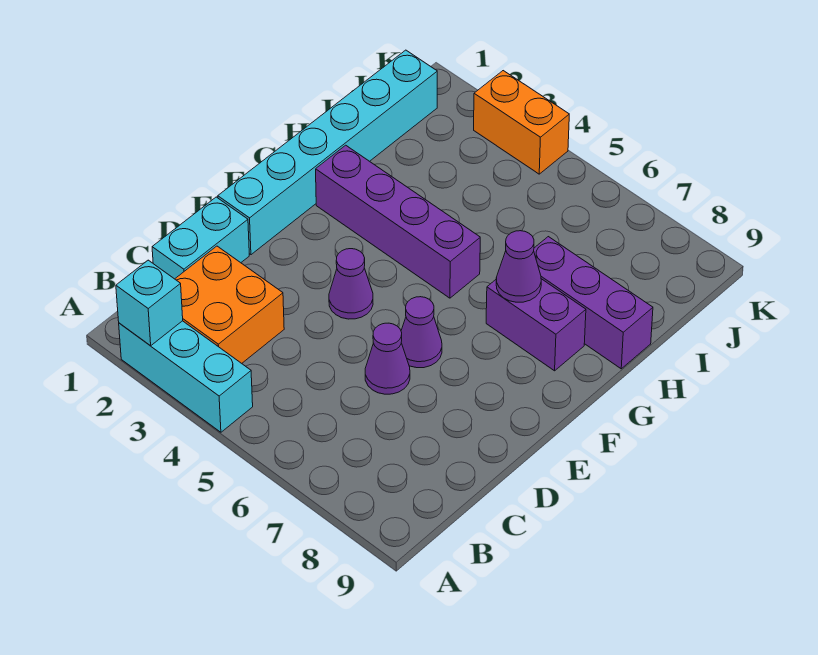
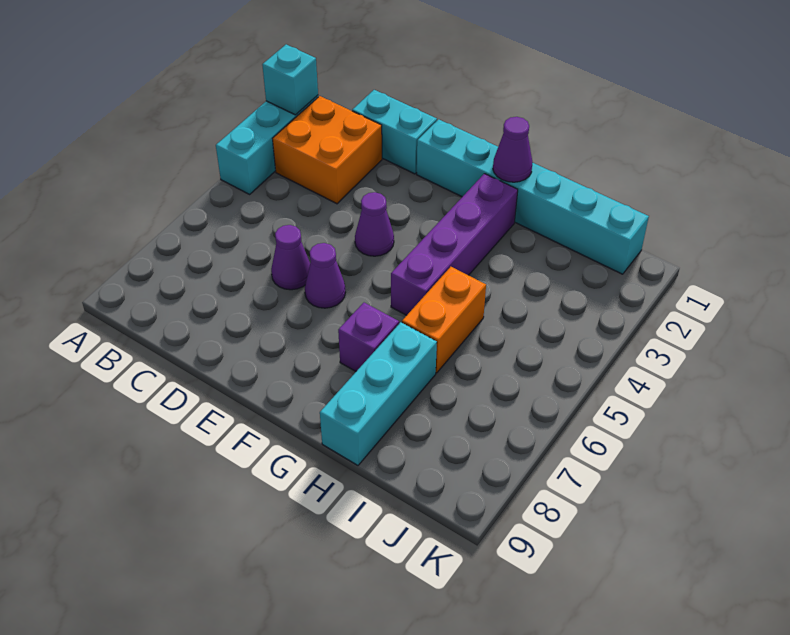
purple 1x2 brick [486,279,586,371] -> purple 1x1 brick [338,303,399,371]
purple 1x1 cone [496,231,541,302] -> purple 1x1 cone moved to [493,117,533,182]
purple 1x3 brick [534,237,653,369] -> cyan 1x3 brick [320,322,437,465]
orange 1x2 brick [474,71,569,174] -> orange 1x2 brick moved to [402,267,486,373]

